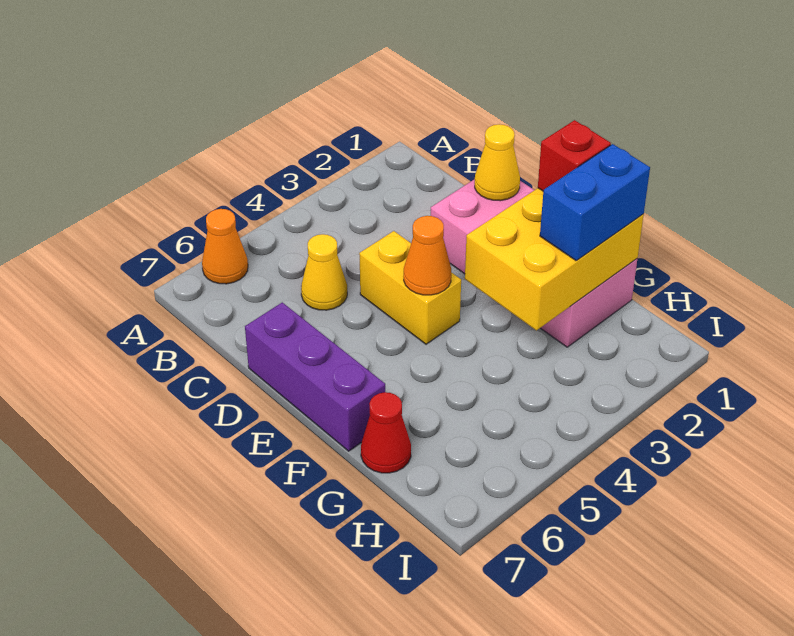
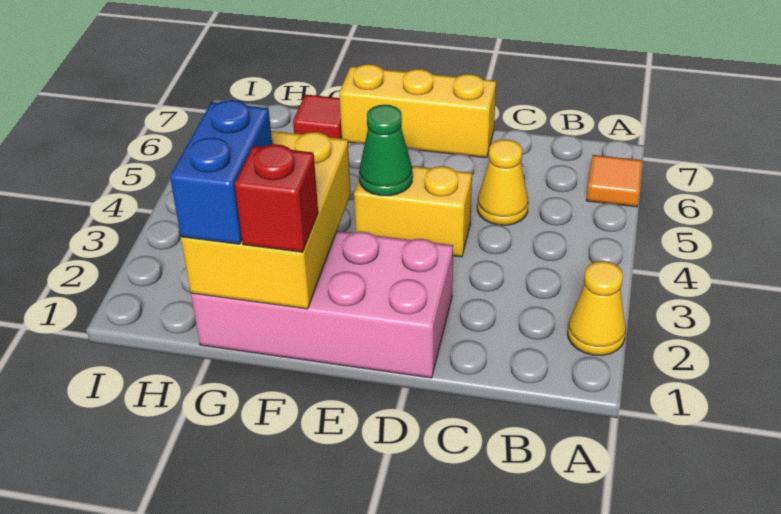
orange 1x1 cone [202,209,248,284] -> orange 1x1 tile [586,155,642,207]
yellow 1x1 cone [475,124,520,201] -> yellow 1x1 cone moved to [568,261,626,356]
purple 1x3 brick [245,302,385,451] -> yellow 1x3 brick [339,64,496,158]
orange 1x1 cone [404,216,451,295] -> green 1x1 cone [359,105,413,196]
red 1x1 cone [361,392,411,473] -> red 1x1 tile [293,94,342,138]

